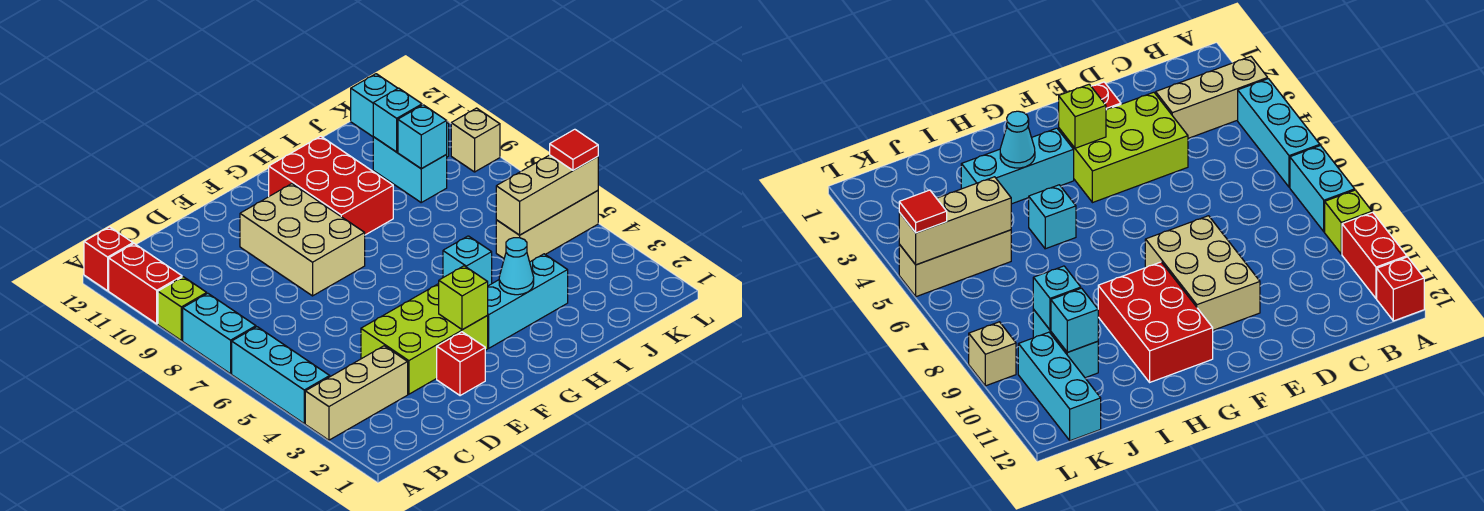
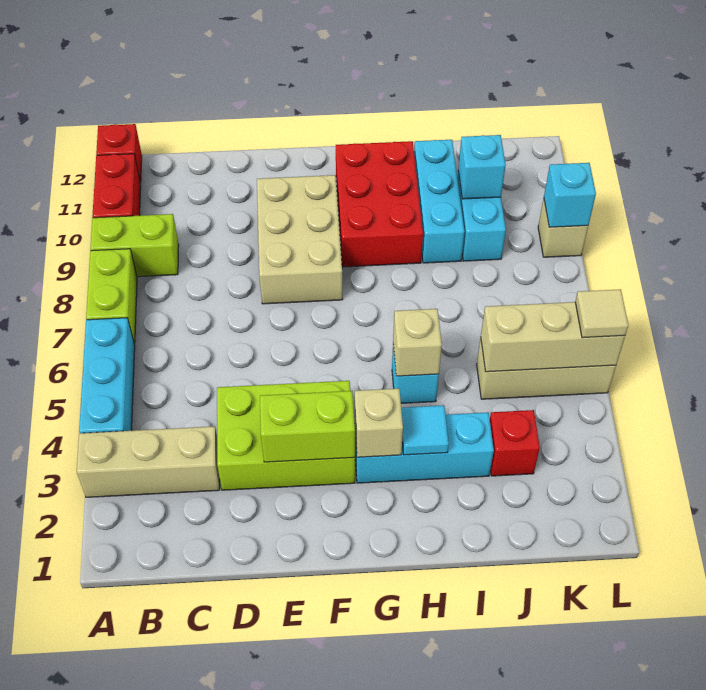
cyan 1x2 brick [183,293,256,374] -> lime 1x2 brick [86,249,137,344]
lime 1x1 brick [158,277,207,340] -> lime 1x2 brick [90,214,179,277]
red 1x1 brick [437,332,485,396] -> red 1x1 brick moved to [490,410,540,476]
lime 1x1 brick [439,266,488,330] -> lime 1x2 brick [260,391,355,462]
none -> tan 1x1 brick [354,388,403,457]
cyan 1x1 cone [499,238,534,295] -> cyan 1x1 tile [401,405,449,455]
none -> tan 1x1 brick [393,309,442,376]
cyan 1x1 brick [398,105,447,169] -> cyan 1x1 brick moved to [544,163,596,227]
cyan 1x3 brick [351,74,449,157] -> cyan 1x3 brick moved to [414,140,465,263]
red 1x1 tile [550,129,598,170] -> tan 1x1 tile [575,289,628,338]

